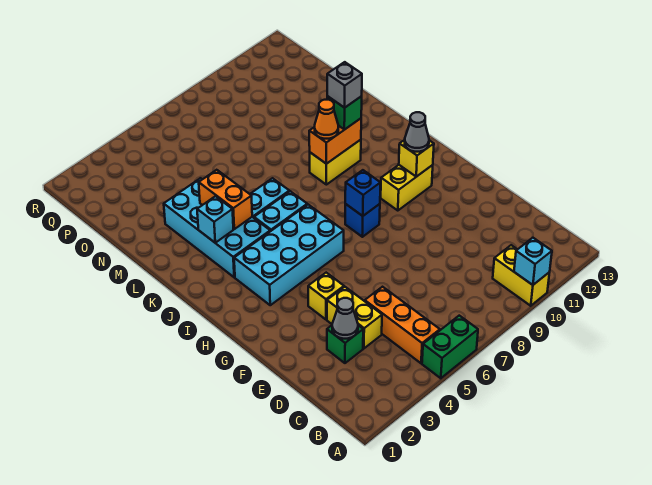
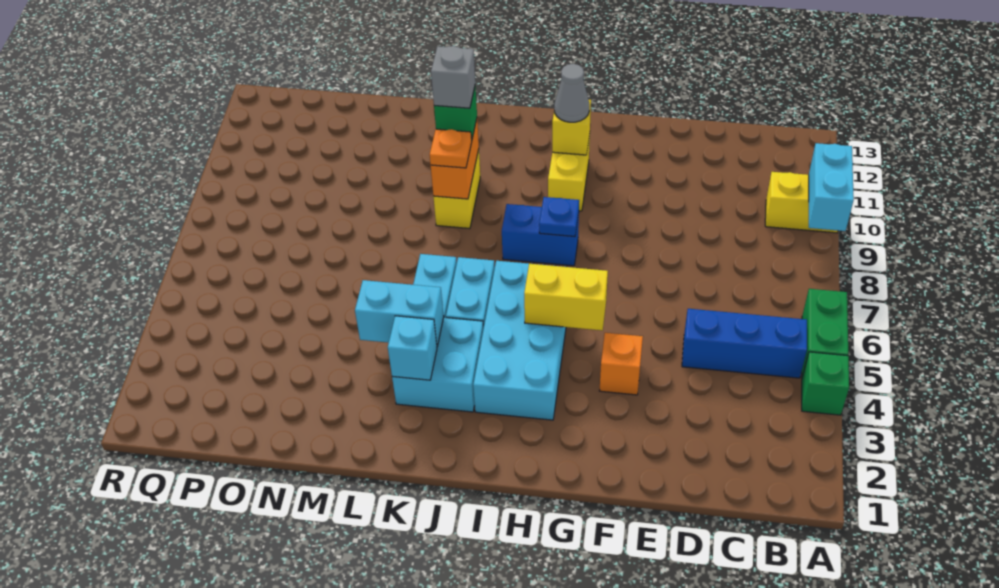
cyan 1x1 brick [514,238,552,285] -> cyan 1x2 brick [809,143,854,231]
orange 1x3 brick [365,287,440,363] -> blue 1x3 brick [682,309,807,378]
green 1x1 brick [327,325,363,363] -> green 1x1 brick moved to [802,352,849,415]
grey 1x1 cone [332,298,358,339] -> none
yellow 1x2 brick [327,287,382,349] -> yellow 1x2 brick moved to [524,264,608,330]
yellow 1x1 brick [308,273,344,320] -> orange 1x1 brick [600,333,643,395]
blue 1x1 brick [345,204,380,237] -> blue 1x2 brick [502,204,579,266]
blue 1x1 brick [345,170,381,216] -> blue 1x1 plate [539,197,579,237]
cyan 2x4 brick [164,178,270,277] -> cyan 2x2 brick [392,317,483,412]
orange 1x2 brick [199,170,252,229] -> cyan 1x2 brick [355,280,444,346]
orange 1x1 cone [315,100,338,139] -> orange 1x1 plate [430,129,472,168]

